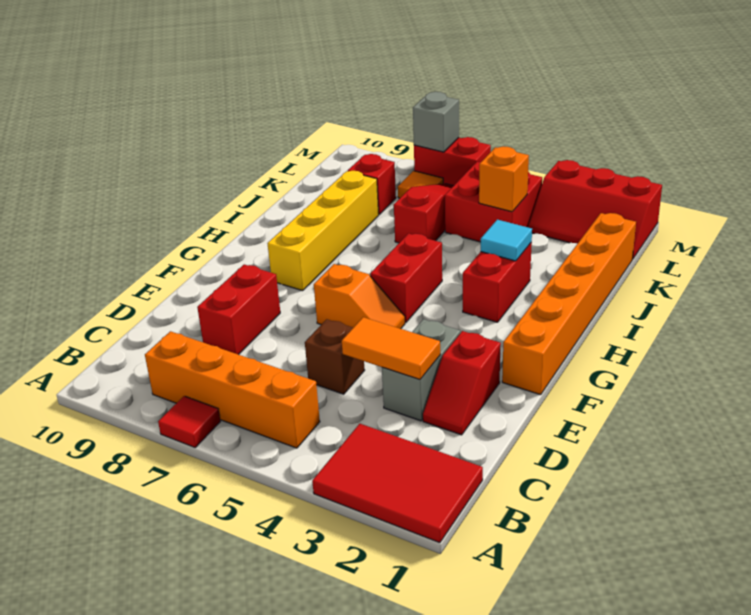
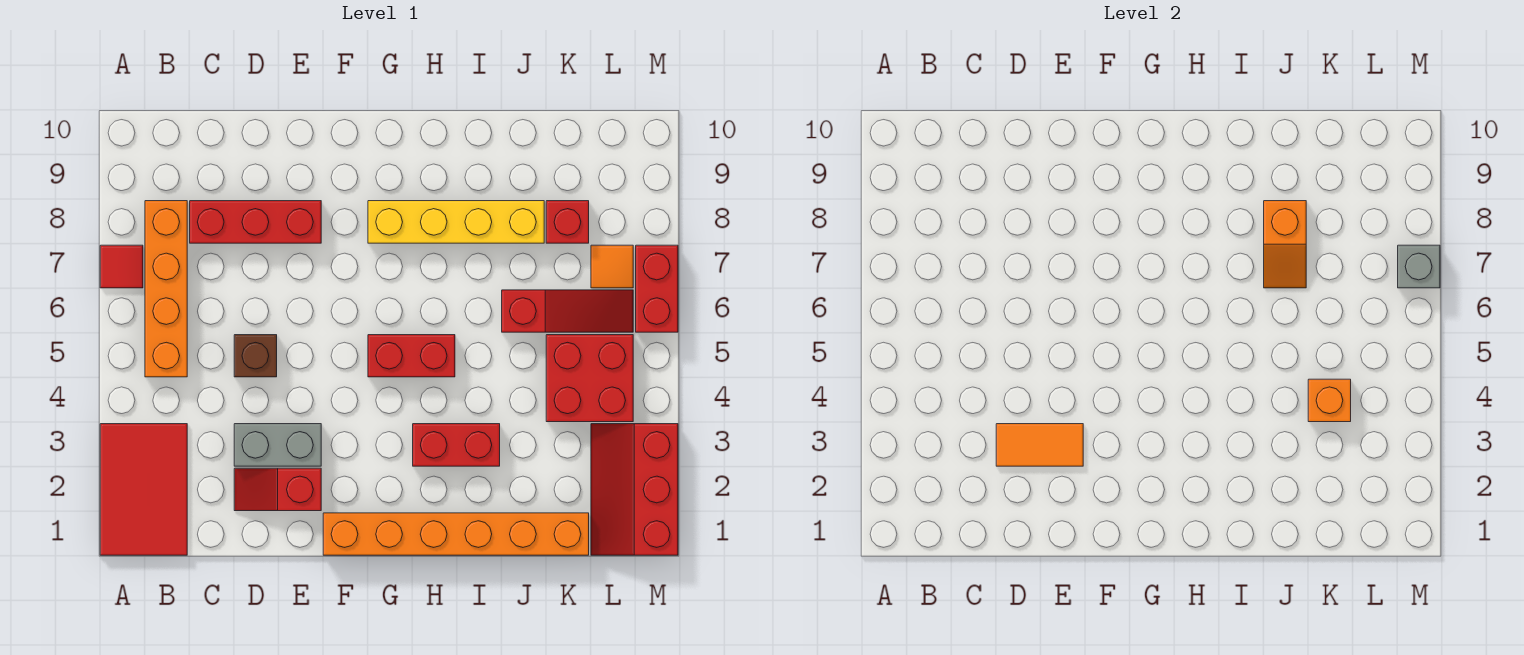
orange 1x2 tile [342,317,440,379] -> orange 1x2 tile turned to [996,424,1083,466]
red 1x2 brick [197,264,280,355] -> red 1x3 brick [190,201,321,243]
orange 1x2 slope [314,264,405,329] -> orange 1x2 slope moved to [1264,201,1306,288]
cyan 1x1 tile [481,220,532,261] -> none

